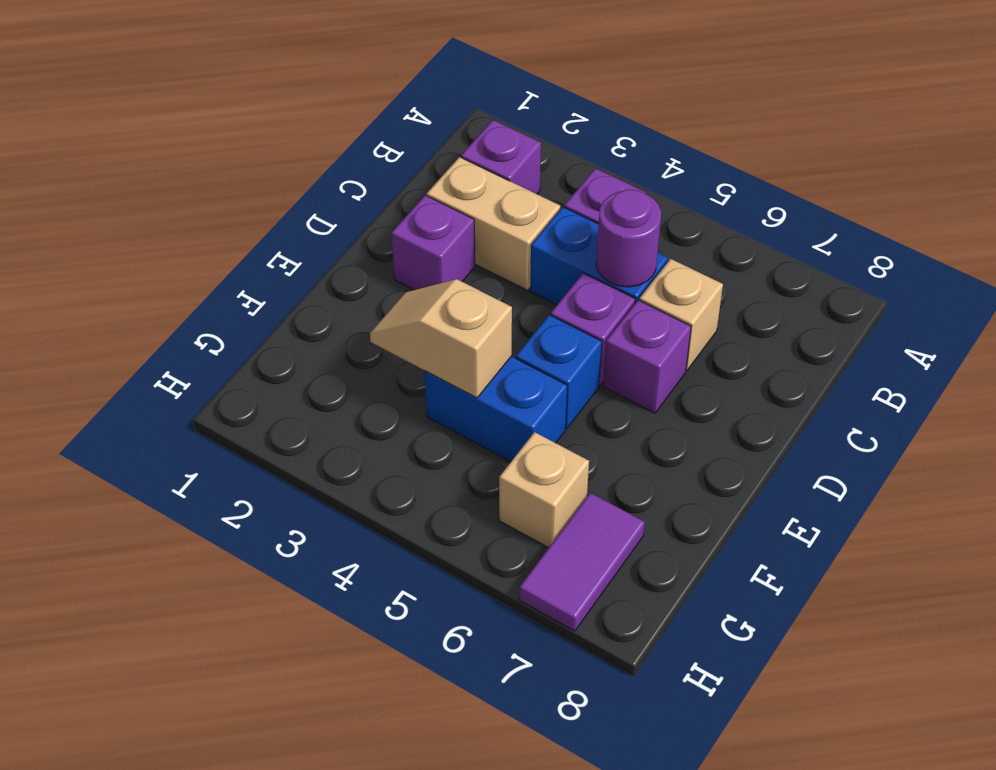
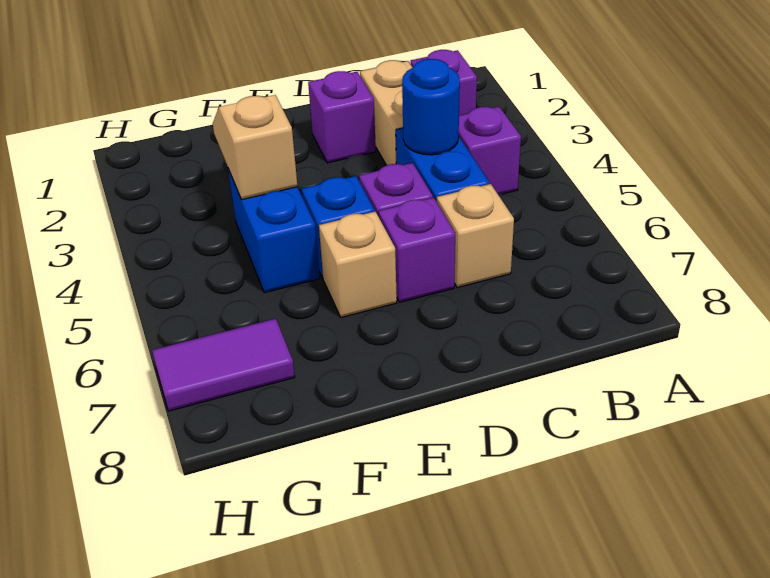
none -> blue 1x1 round brick [402,59,460,155]
purple 1x1 round brick [596,190,661,287] -> none
tan 1x1 brick [499,432,589,548] -> tan 1x1 brick moved to [319,212,397,317]

